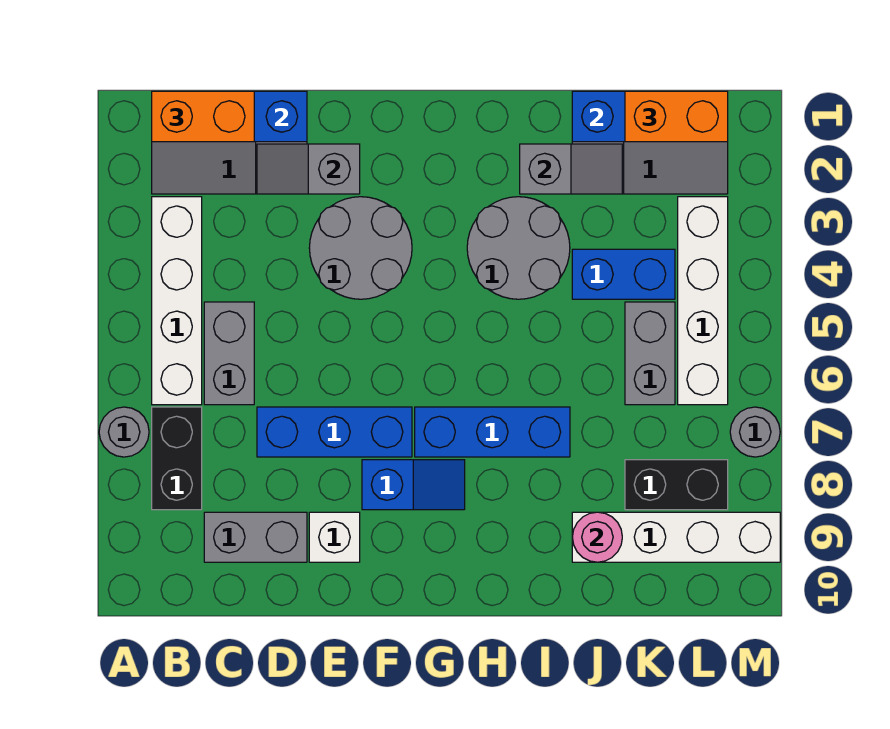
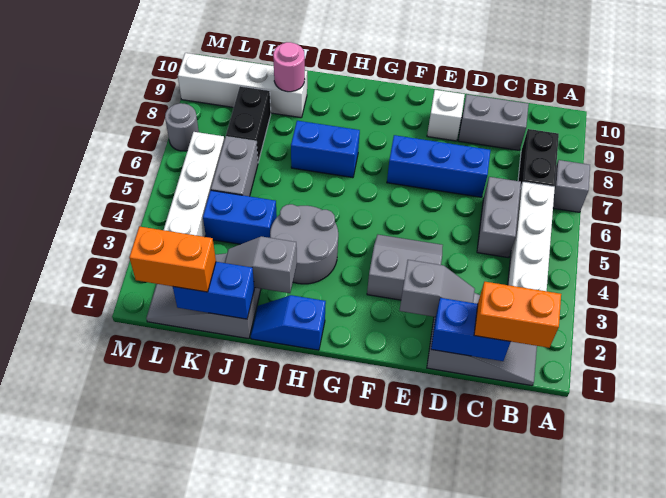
grey 1x1 round brick [99,407,149,457] -> grey 1x1 brick [553,160,590,212]
grey 2x2 round brick [309,197,412,299] -> grey 2x2 slope [367,235,443,300]
blue 1x2 slope [362,460,465,510] -> blue 1x2 slope moved to [251,295,326,350]
blue 1x3 brick [415,407,570,457] -> blue 1x2 brick [291,121,360,178]
black 1x2 brick [625,460,728,510] -> black 1x2 brick turned to [226,86,271,162]

